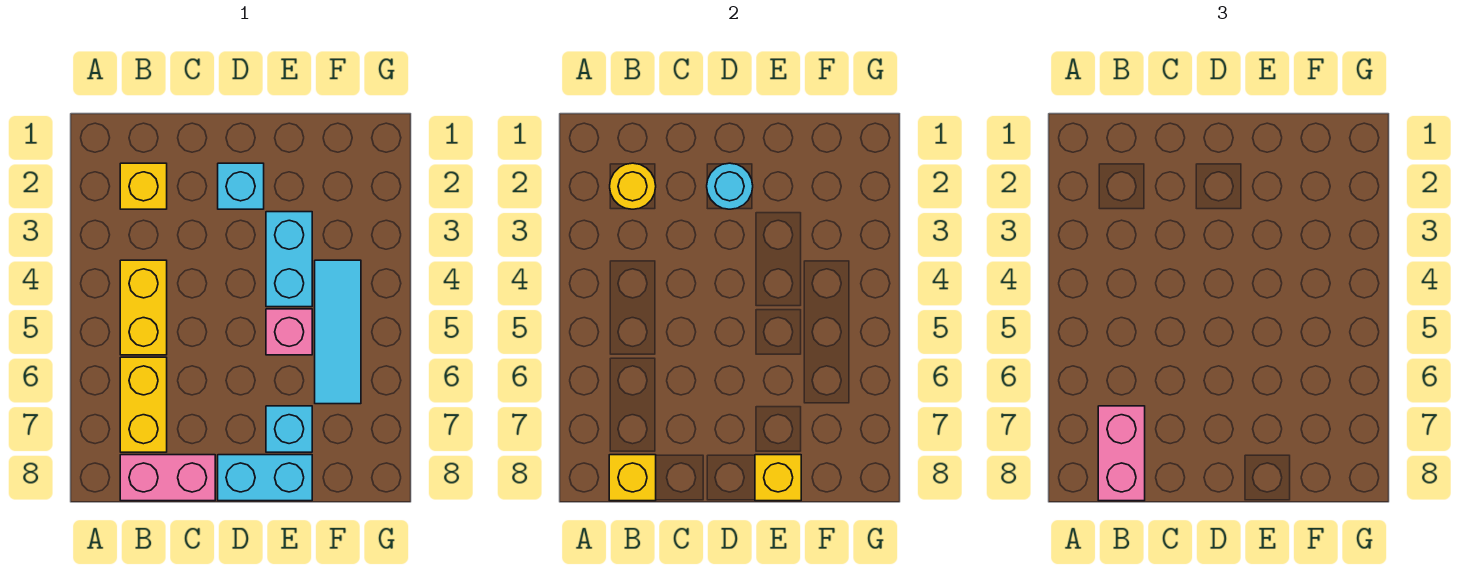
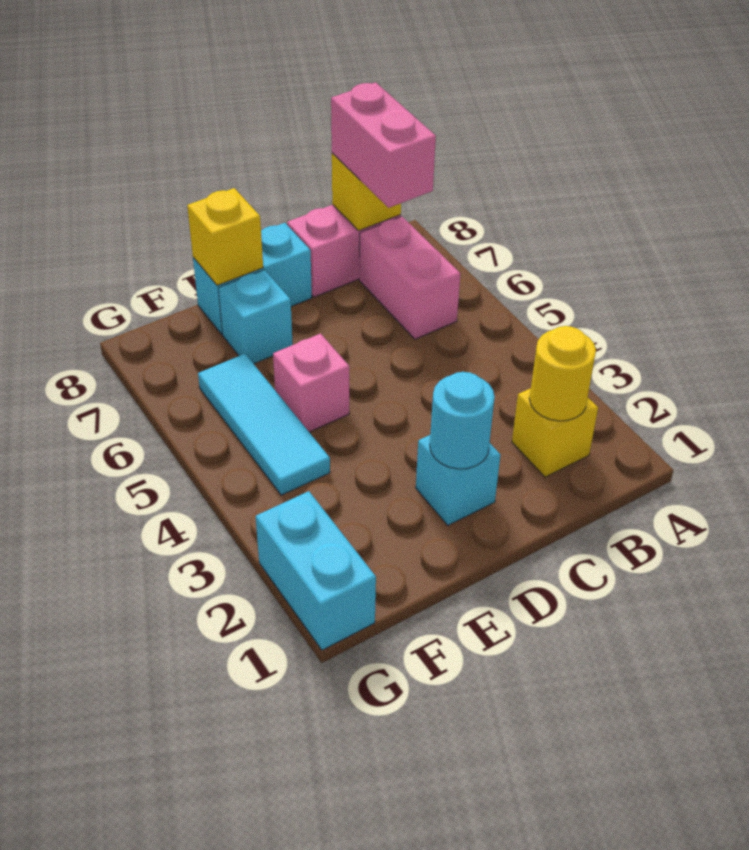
yellow 1x2 brick [120,260,167,355] -> none
yellow 1x2 brick [120,357,167,452] -> pink 1x2 brick [359,217,461,339]
cyan 1x2 brick [266,212,312,307] -> cyan 1x2 brick moved to [256,491,376,650]

